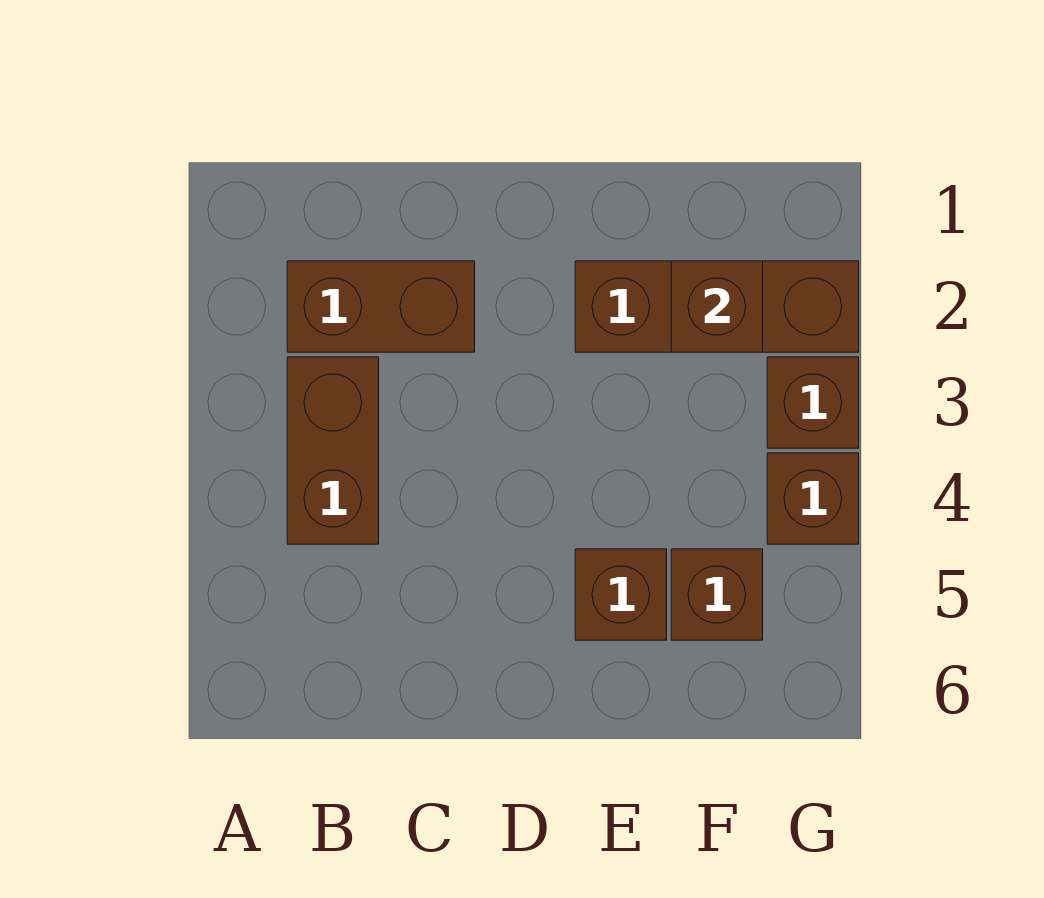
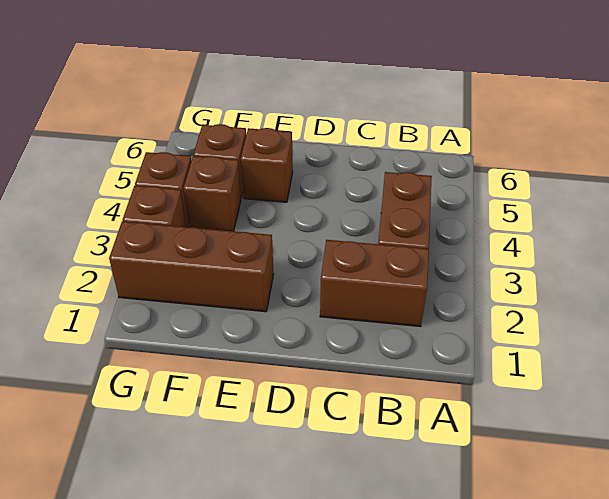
brown 1x1 brick [671,261,763,352] -> brown 1x1 brick moved to [183,156,241,231]

